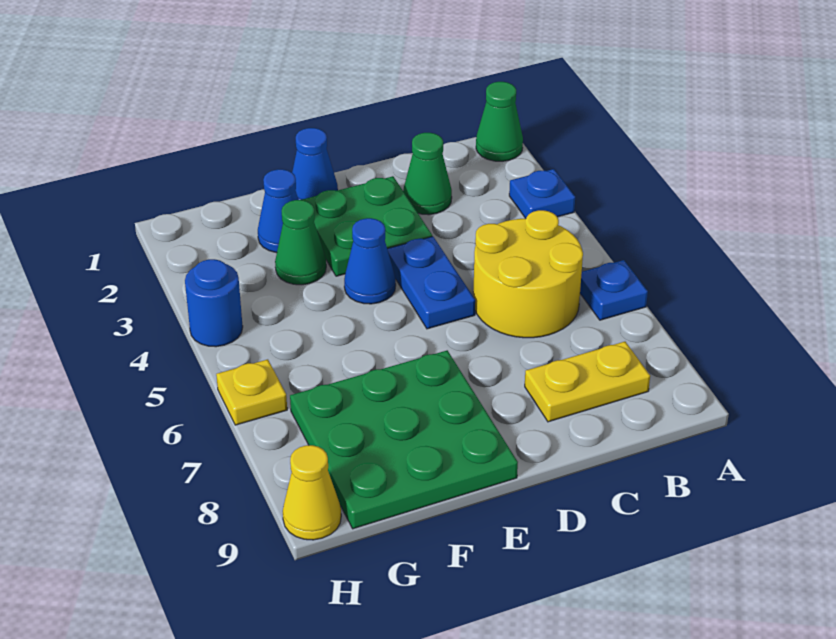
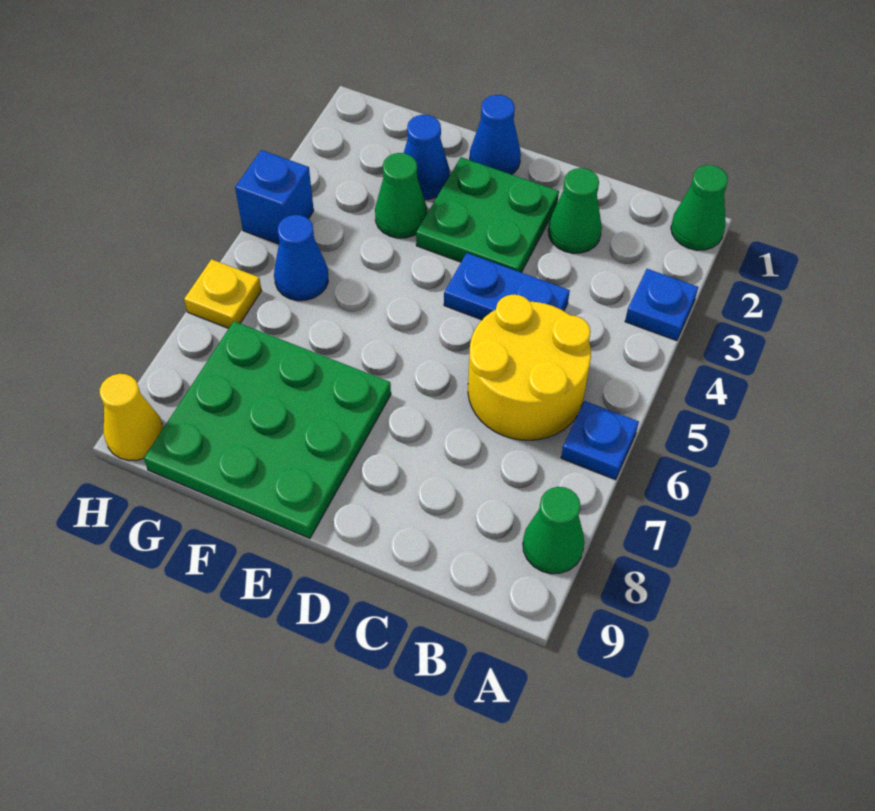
none -> green 1x1 cone [523,487,585,574]
yellow 1x2 plate [525,342,650,422] -> none
blue 1x2 plate [387,236,475,329] -> blue 1x2 plate turned to [444,253,570,320]
blue 1x1 cone [344,218,396,304] -> blue 1x1 cone moved to [274,215,328,301]
blue 1x1 round brick [185,259,243,347] -> blue 1x1 brick [235,150,314,244]

